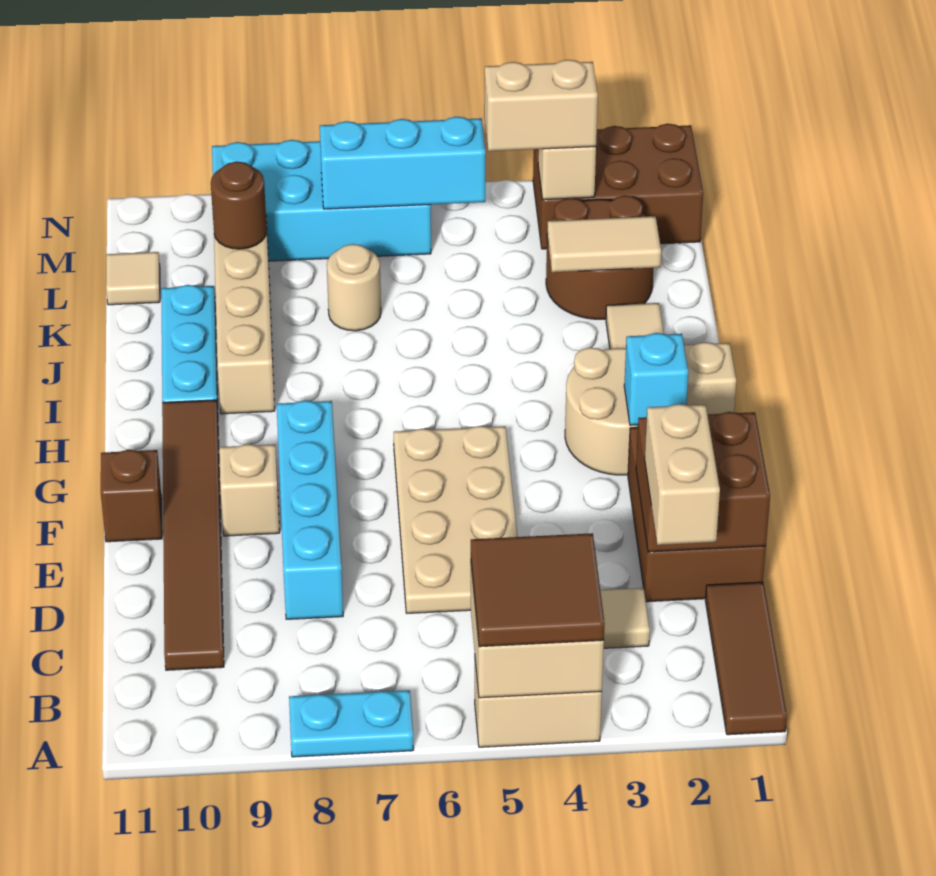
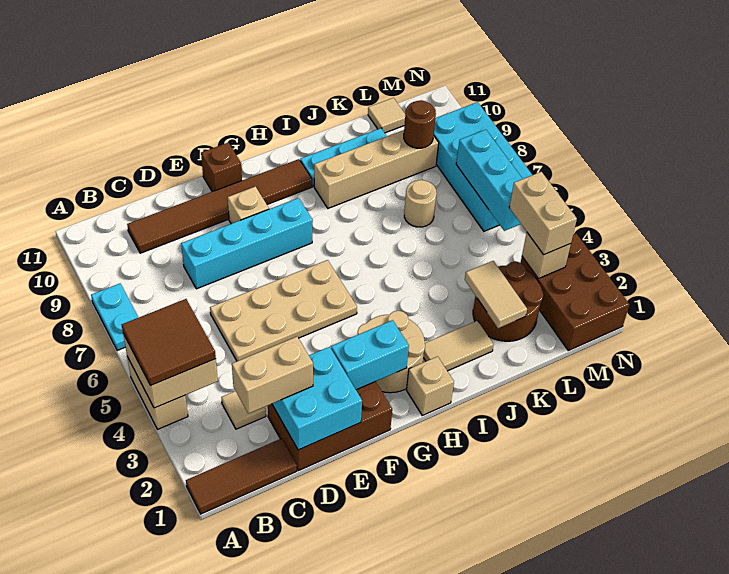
brown 2x2 brick [636,412,770,552] -> cyan 2x2 brick [272,347,362,450]
cyan 1x1 brick [624,333,688,425] -> cyan 1x2 brick [331,320,409,390]

